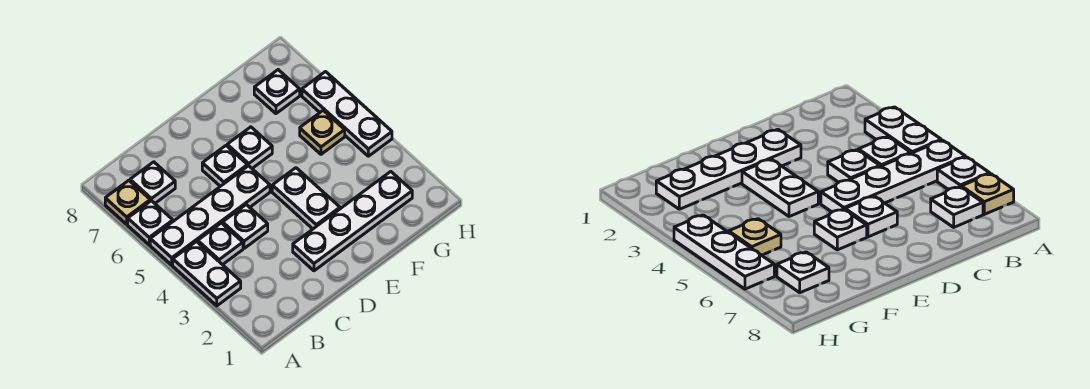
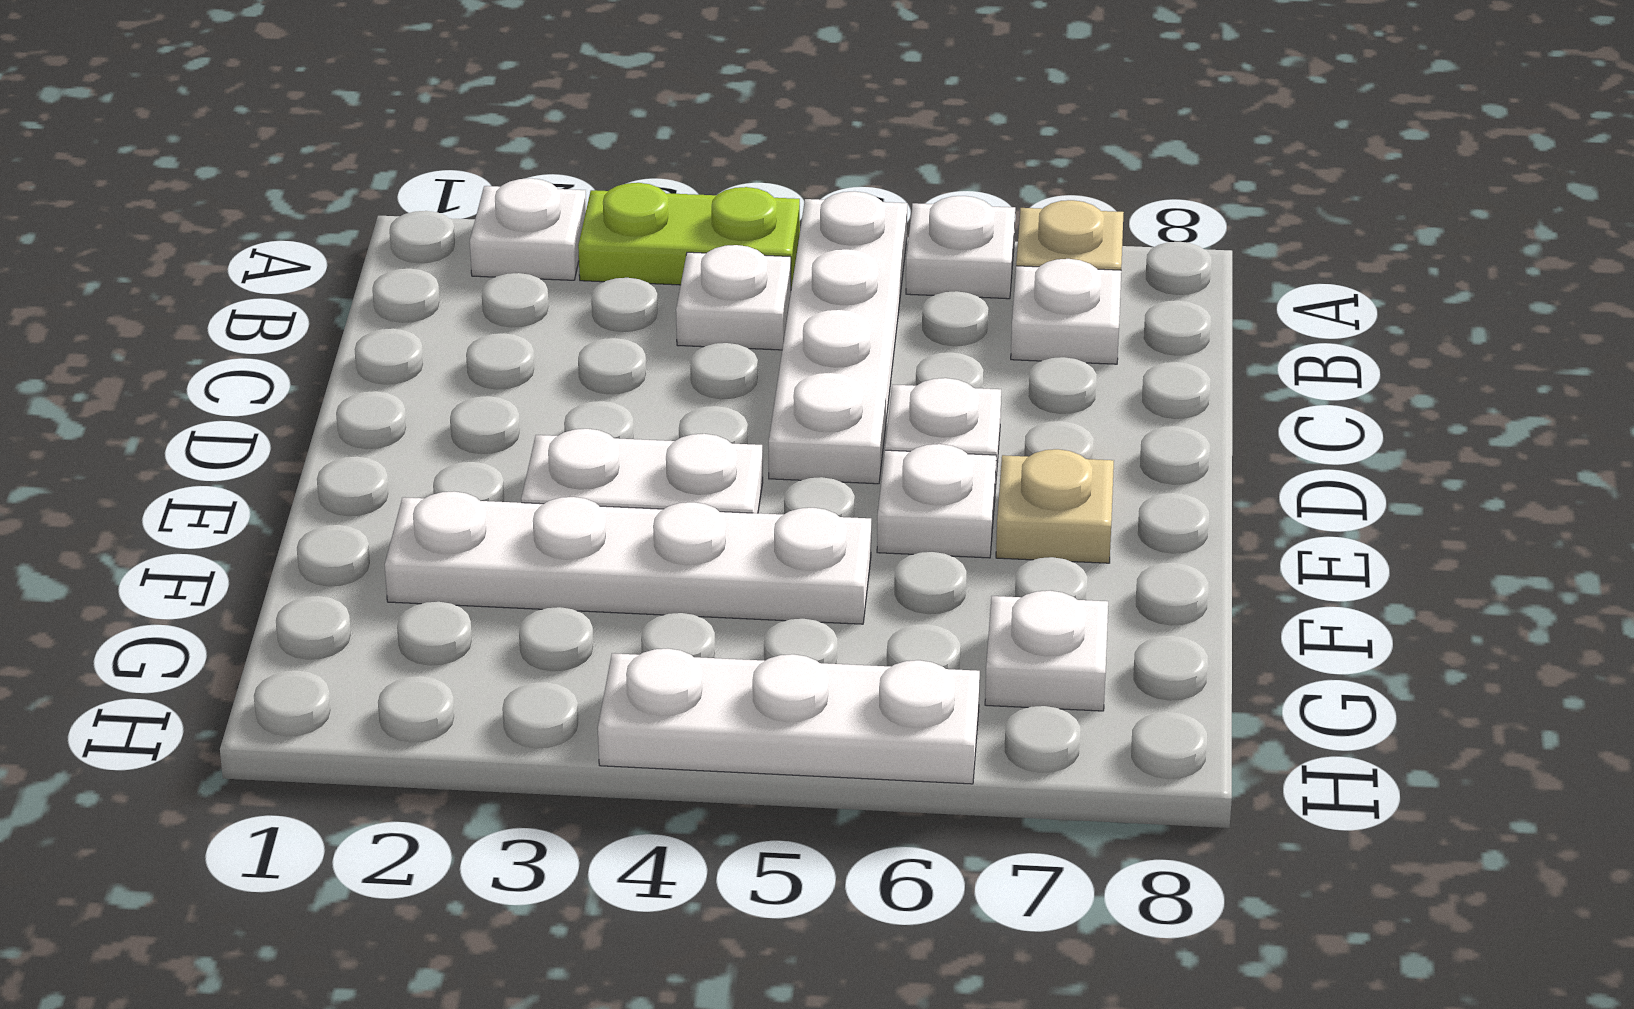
white 1x2 plate [173,242,241,306] -> lime 1x2 plate [578,183,800,288]
white 1x1 plate [223,205,268,248] -> white 1x1 plate moved to [470,178,586,280]
white 1x4 plate [293,172,412,271] -> white 1x4 plate turned to [385,492,871,624]
tan 1x1 plate [300,110,345,154] -> tan 1x1 plate moved to [996,449,1114,563]

